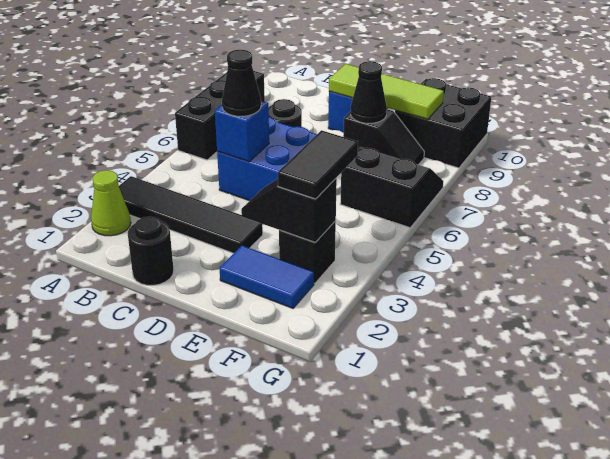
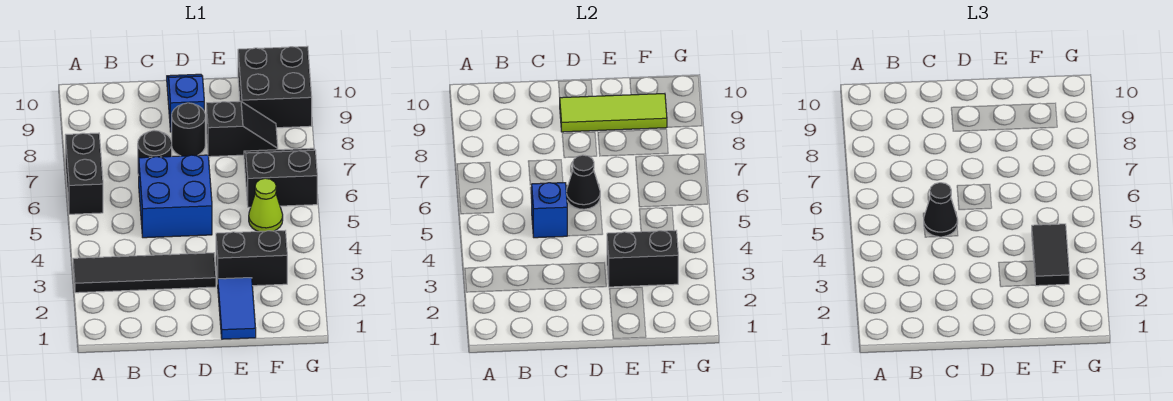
lime 1x1 cone [91,170,131,236] -> lime 1x1 cone moved to [249,178,283,232]
black 1x3 brick [175,71,265,160] -> black 1x2 brick [65,133,103,214]
black 1x1 round brick [128,217,174,285] -> black 1x1 round brick moved to [172,103,205,156]
blue 1x2 tile [219,246,314,308] -> blue 1x2 tile turned to [218,278,256,339]
black 1x2 slope [241,178,337,242] -> black 1x2 brick [607,231,678,287]
black 1x1 cone [351,61,387,123] -> black 1x1 cone moved to [566,155,600,209]
black 1x1 brick [279,221,336,283] -> black 1x2 brick [216,231,287,286]

